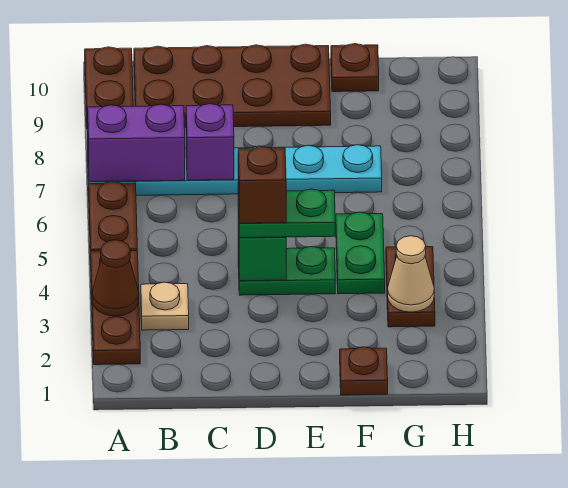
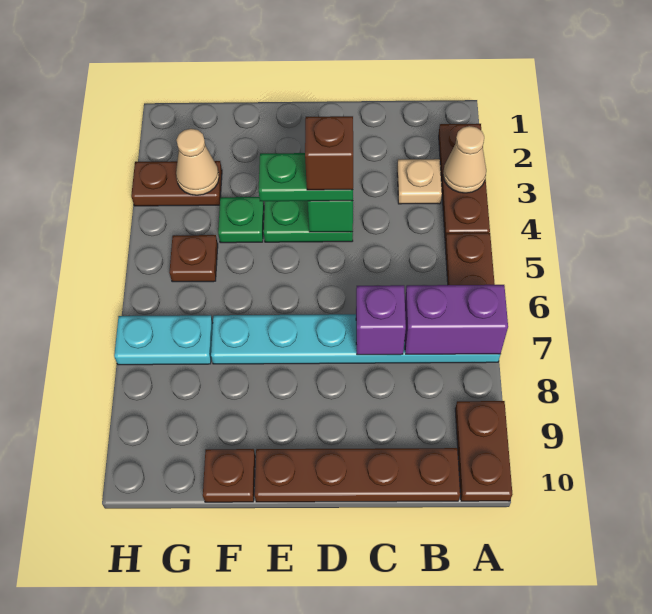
brown 1x1 cone [92,240,139,316] -> tan 1x1 cone [443,126,486,193]
brown 2x4 plate [134,44,331,127] -> brown 1x4 plate [255,448,460,502]
brown 1x1 plate [340,347,388,395] -> brown 1x1 plate moved to [169,235,218,282]
green 1x2 plate [336,212,385,294] -> green 1x1 plate [218,197,264,243]
brown 1x2 plate [386,247,435,327] -> brown 1x2 plate turned to [131,161,222,206]
none -> cyan 1x2 plate [114,315,213,365]

